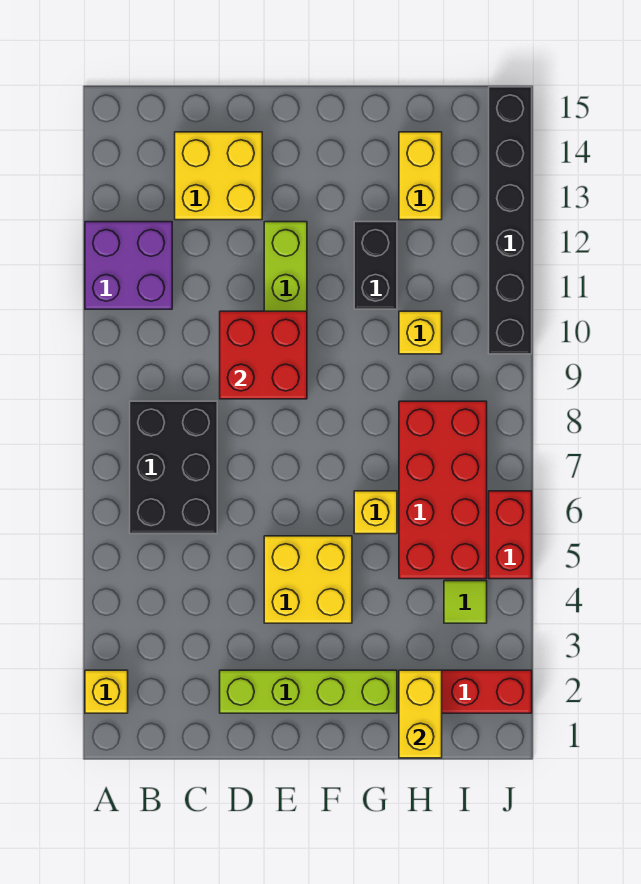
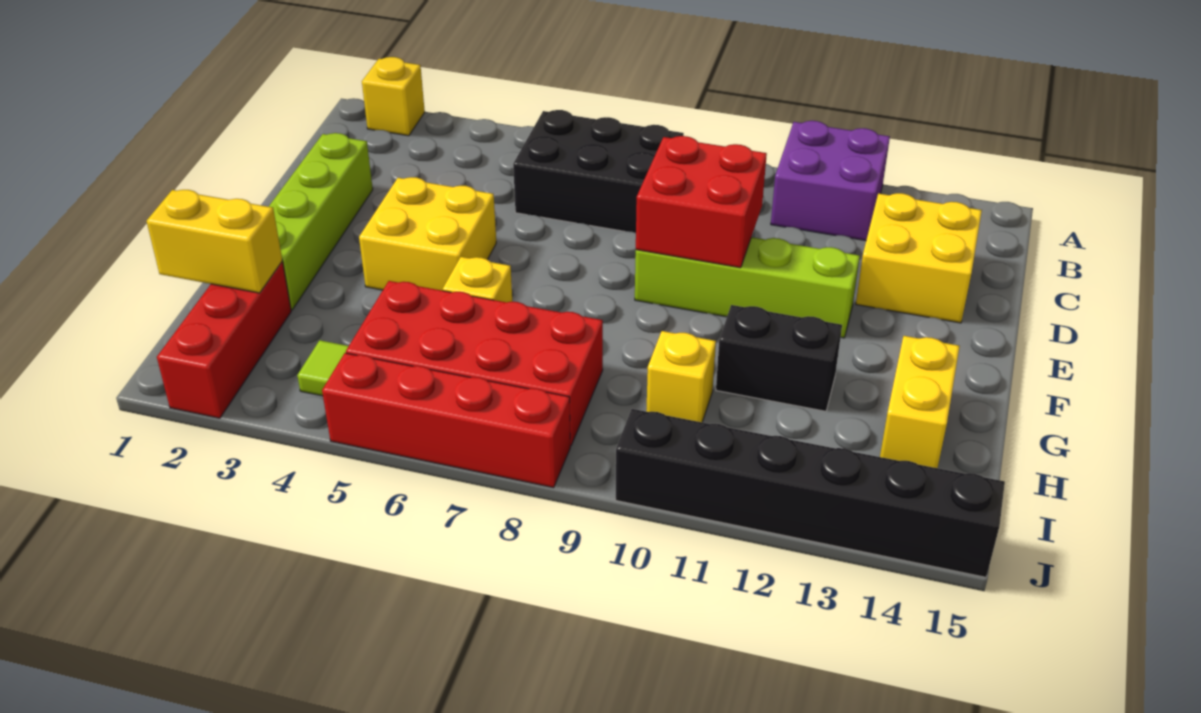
yellow 1x2 brick [399,132,442,220] -> yellow 1x2 brick turned to [880,336,960,468]
red 1x2 brick [489,491,532,579] -> red 1x4 brick [322,353,570,488]

